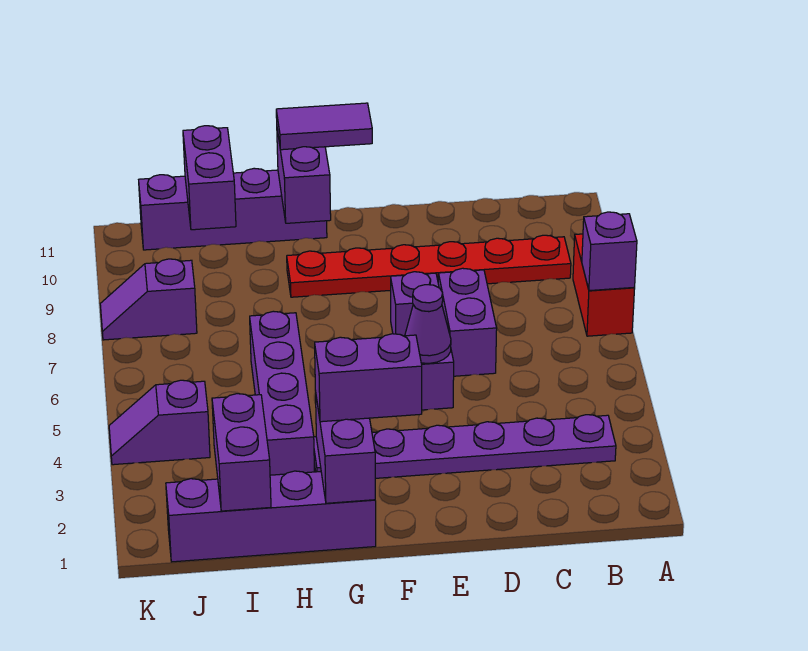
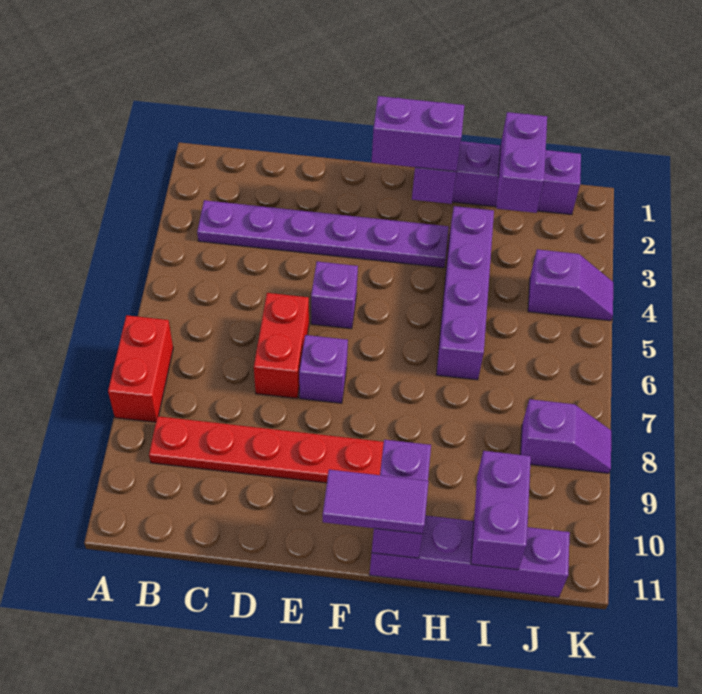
purple 1x1 brick [582,212,637,291] -> none
purple 1x2 brick [438,268,497,376] -> red 1x2 brick [254,293,309,398]
purple 1x1 cone [405,285,451,363] -> none

